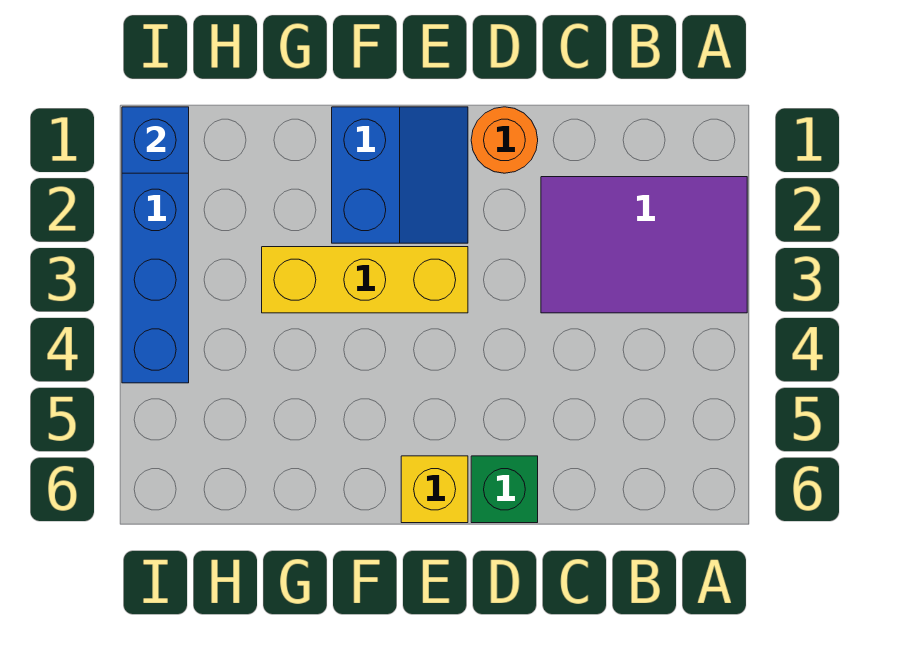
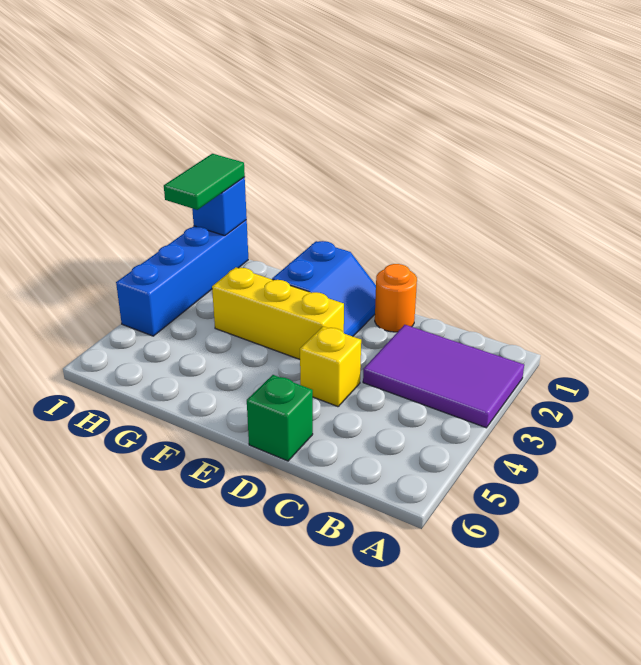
yellow 1x1 brick [401,456,468,523] -> yellow 1x1 brick moved to [300,326,361,407]
none -> green 1x2 tile [164,154,245,210]

